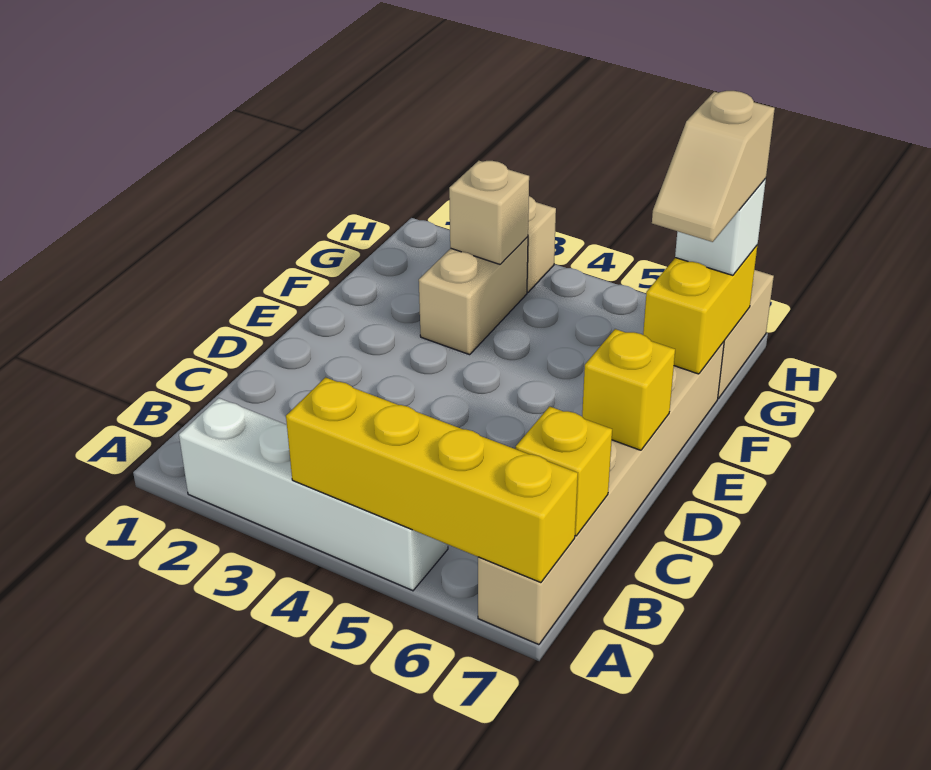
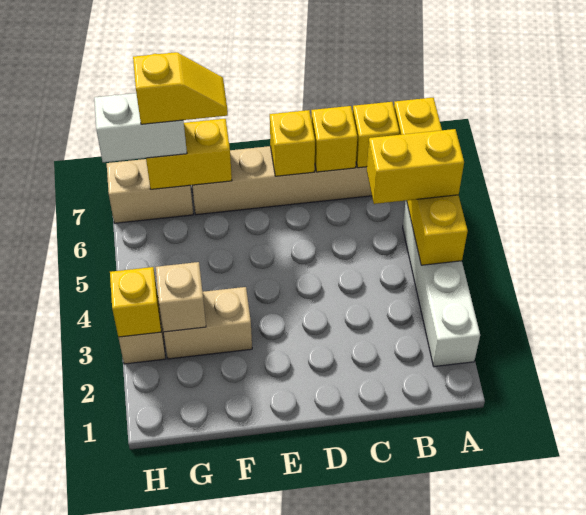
none -> yellow 1x2 brick [367,129,464,204]
none -> yellow 1x1 brick [311,106,357,172]
tan 1x2 slope [652,91,775,242] -> yellow 1x2 slope [133,52,228,124]
white 1x1 brick [675,178,766,275] -> white 1x2 brick [94,93,187,162]
none -> yellow 1x1 brick [110,267,161,337]

